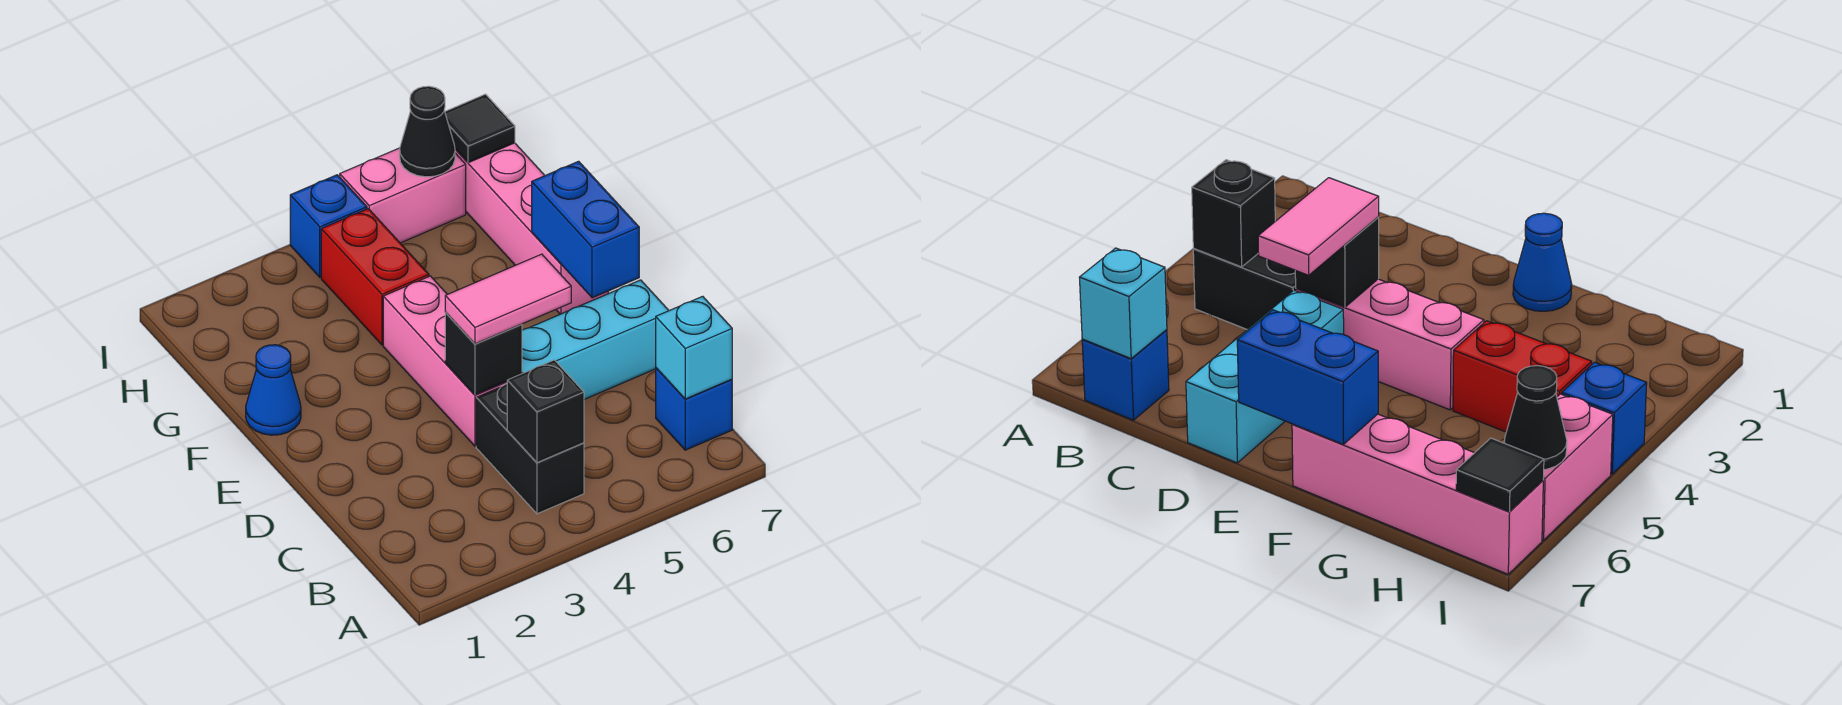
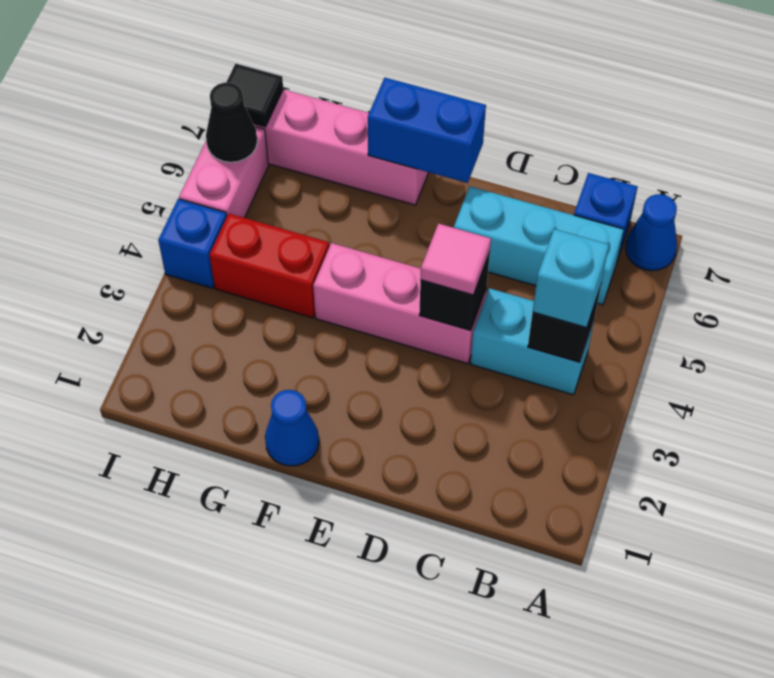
none -> blue 1x1 cone [625,194,677,271]
black 1x2 brick [476,384,584,514] -> cyan 1x2 brick [471,288,594,395]
cyan 1x1 brick [656,296,732,399] -> cyan 1x1 brick moved to [533,229,609,328]
pink 1x2 tile [445,254,571,344] -> pink 1x1 tile [421,223,491,295]
cyan 1x3 brick [522,280,669,399] -> cyan 1x3 brick turned to [454,186,624,305]

